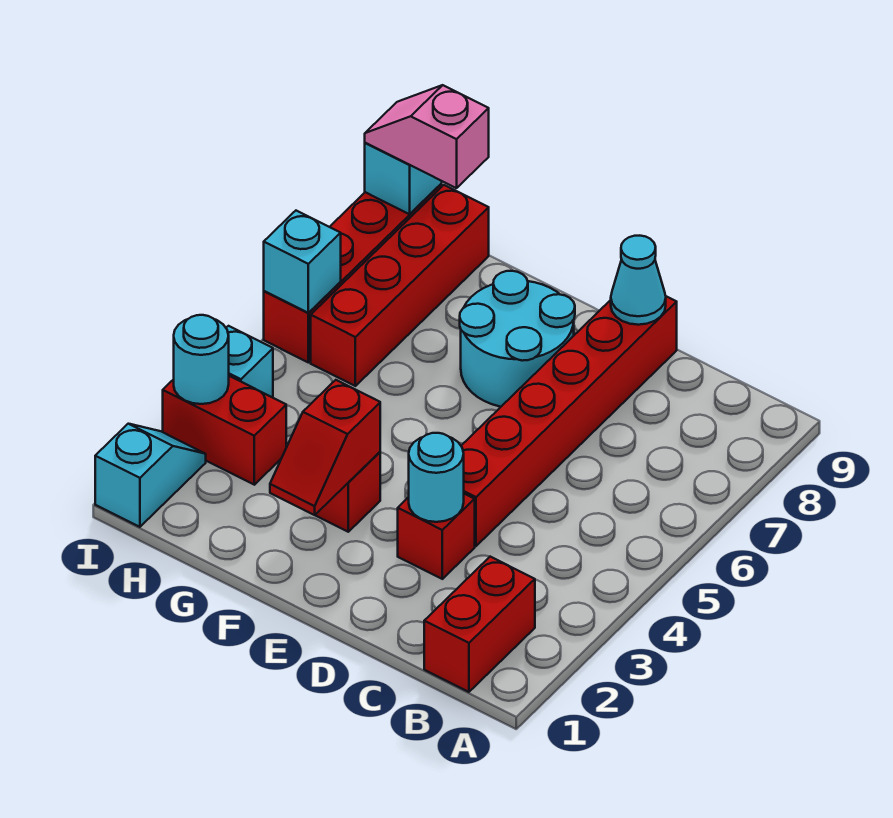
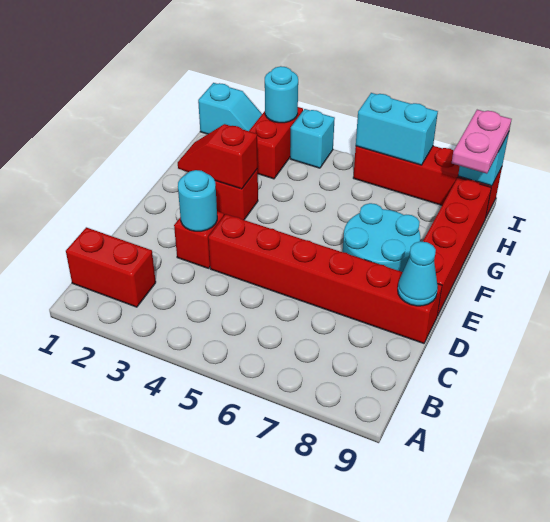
red 1x4 brick [311,185,489,386] -> red 1x4 brick turned to [423,178,491,316]
pink 1x2 slope [365,85,489,188] -> pink 1x2 plate [452,110,512,174]
cyan 1x1 brick [264,211,341,313] -> cyan 1x2 brick [356,93,438,165]

